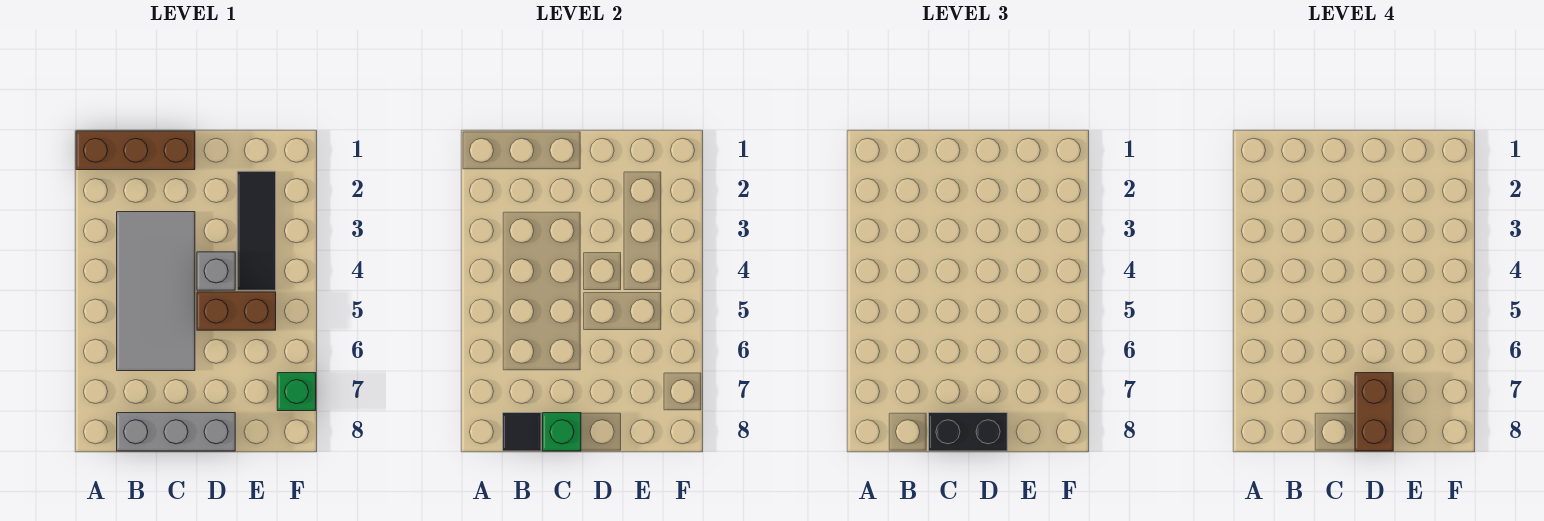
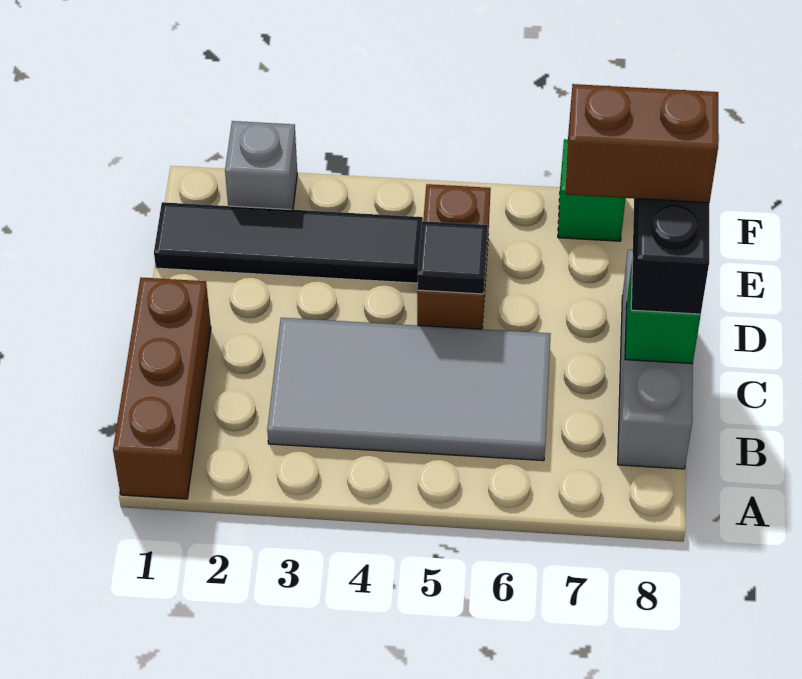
black 1x1 tile [503,413,541,451] -> black 1x1 tile moved to [417,221,488,294]
grey 1x1 brick [197,252,235,290] -> grey 1x1 brick moved to [225,121,297,210]
black 1x3 tile [237,171,276,290] -> black 1x4 tile [154,202,423,283]

